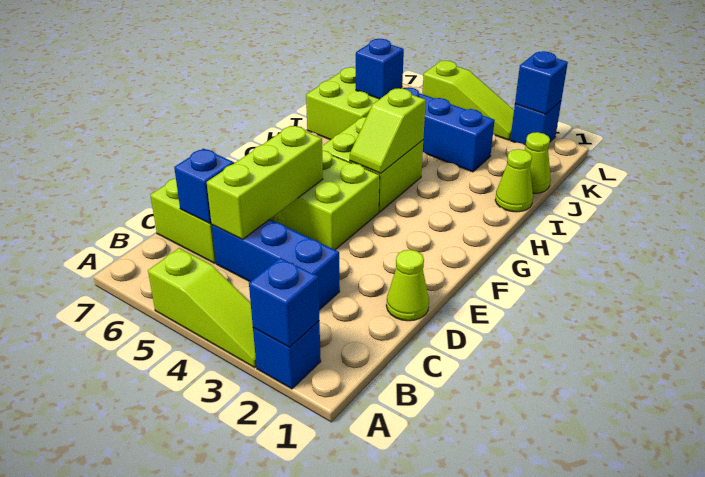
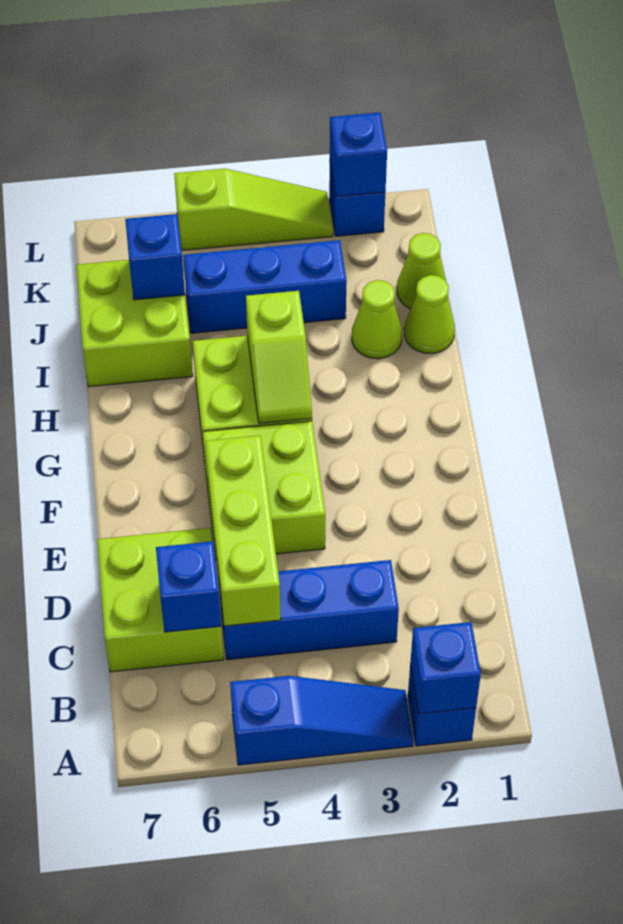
lime 1x3 slope [148,248,256,368] -> blue 1x3 slope [230,676,413,765]
lime 1x1 cone [386,250,429,321] -> lime 1x1 cone moved to [352,280,402,359]

